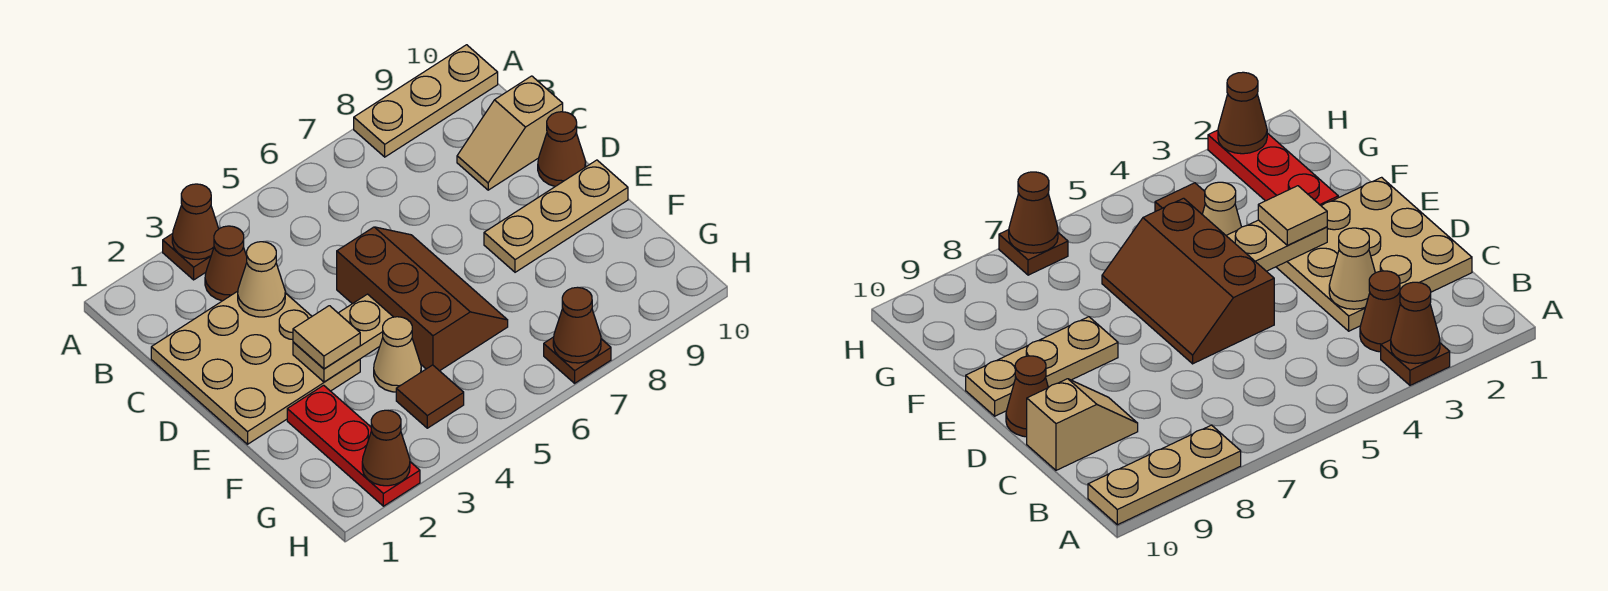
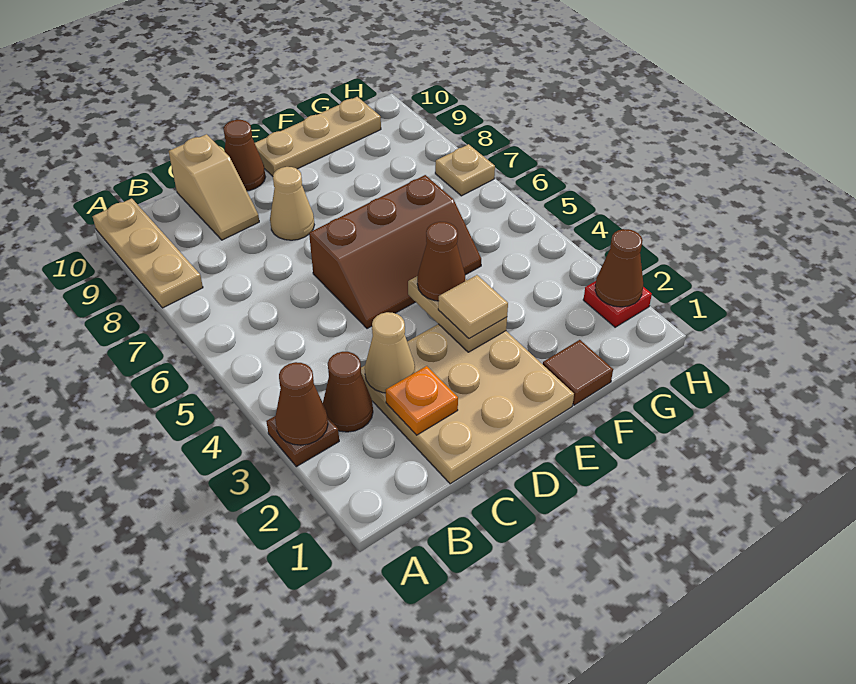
none -> orange 1x1 plate [386,366,458,435]
brown 2x3 slope [337,227,508,371] -> brown 2x3 slope turned to [309,175,481,329]
tan 1x3 plate [484,160,628,272] -> tan 1x3 plate turned to [255,97,381,176]
red 1x3 plate [287,385,420,506] -> red 1x1 plate [583,281,652,327]
tan 1x1 cone [374,317,421,392] -> tan 1x1 cone moved to [270,167,314,240]
brown 1x1 tile [396,365,464,428] -> brown 1x1 tile moved to [543,340,613,405]
brown 1x1 plate [544,337,611,383] -> tan 1x1 plate [435,144,495,196]
brown 1x1 cone [553,287,601,363] -> brown 1x1 cone moved to [417,222,465,301]

